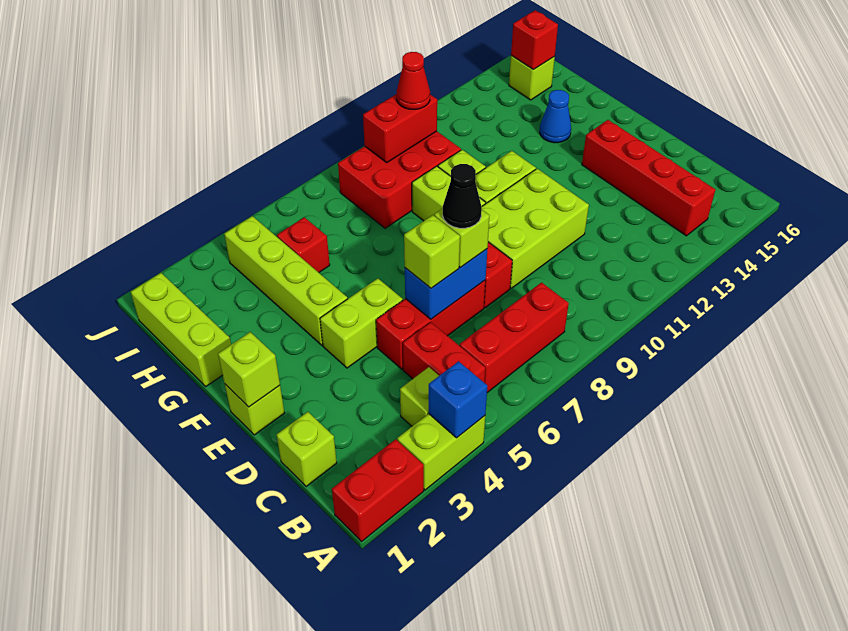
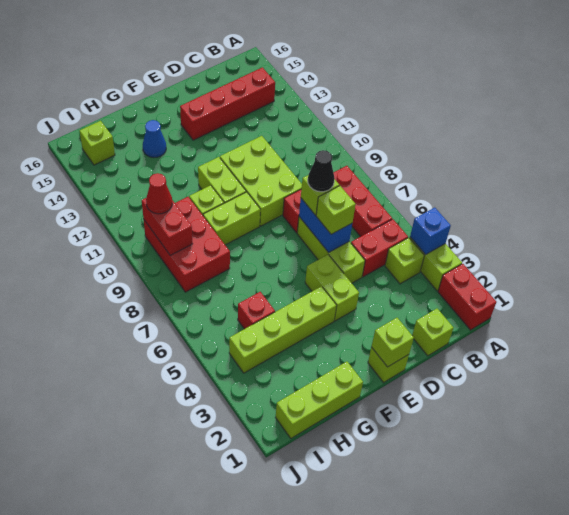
red 1x3 brick [376,280,486,369] -> lime 1x3 brick [297,217,365,283]
red 1x1 brick [511,10,558,70] -> none

